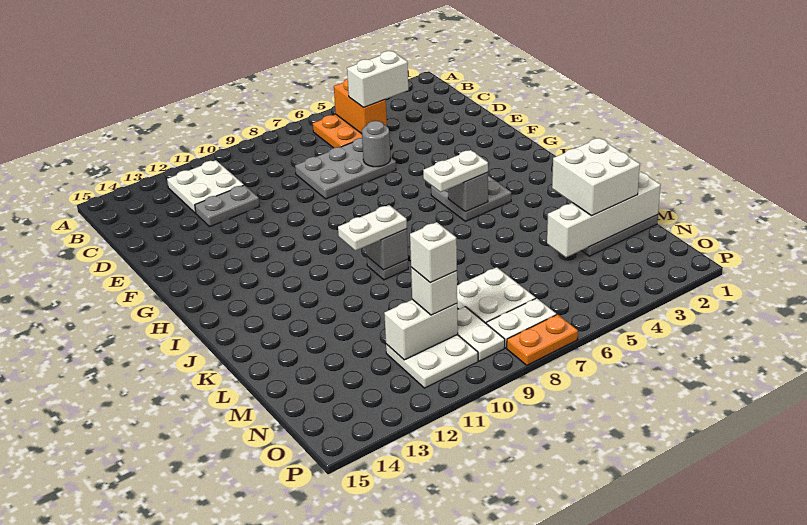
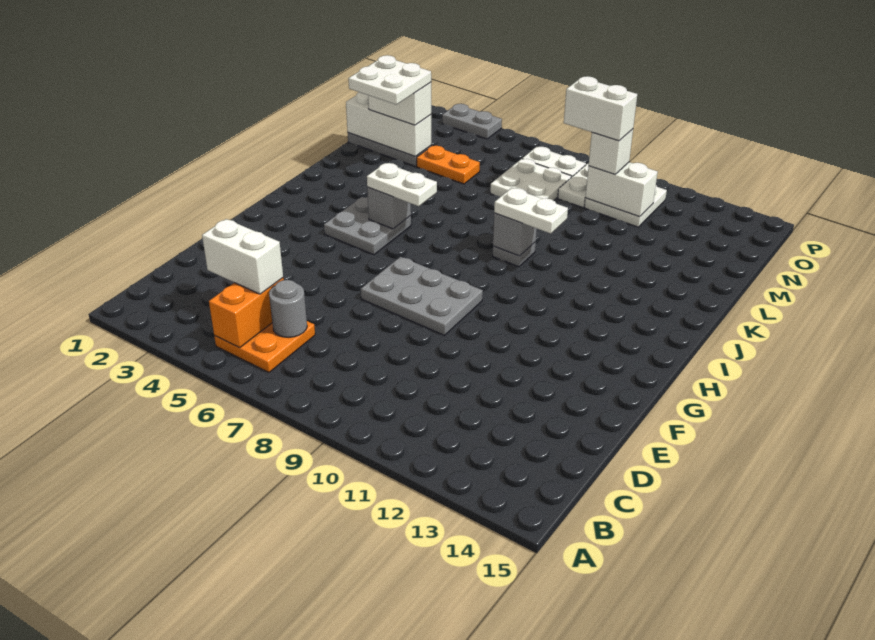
white 2x2 plate [167,160,244,213] -> white 2x2 plate moved to [348,55,431,105]
grey 2x3 plate [295,138,396,199] -> grey 2x3 plate moved to [361,257,483,335]
grey 1x2 plate [195,185,259,226] -> grey 1x2 plate moved to [442,104,502,139]
grey 1x1 round brick [362,121,390,167] -> grey 1x1 round brick moved to [269,280,307,338]
white 2x2 brick [552,138,640,216] -> white 1x2 brick [368,82,431,125]
white 1x4 brick [547,172,661,257] -> white 1x3 brick [346,92,431,156]
white 1x1 brick [410,222,457,283] -> white 1x2 brick [564,76,637,141]
orange 1x2 plate [507,314,578,365] -> orange 1x2 plate moved to [417,146,480,184]

